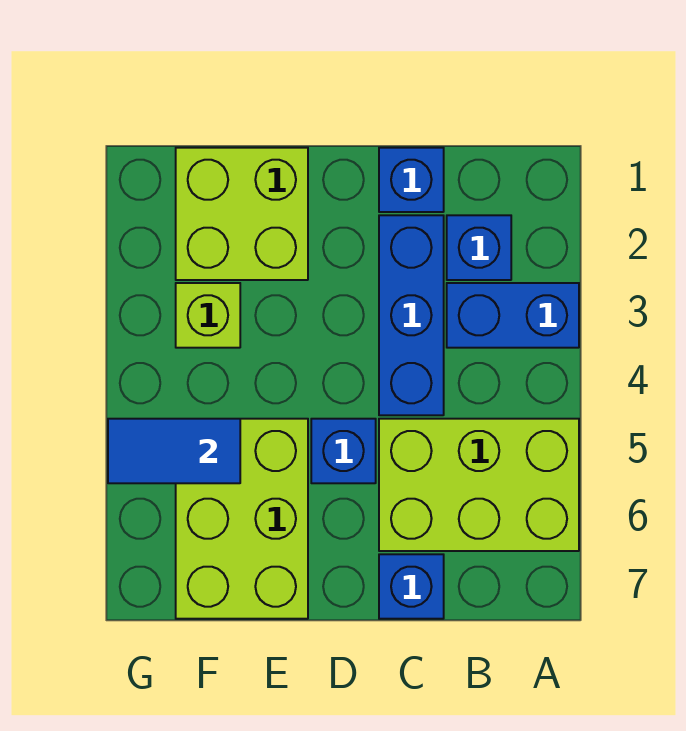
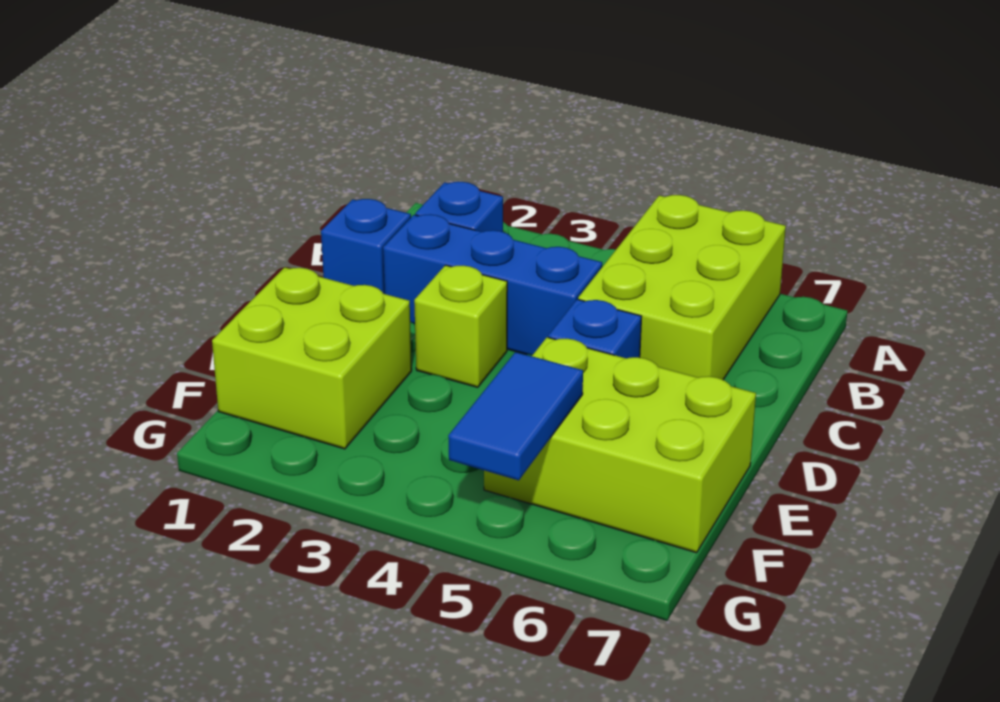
blue 1x2 brick [447,283,579,348] -> none
blue 1x1 brick [379,554,444,619] -> none
lime 1x1 brick [176,283,240,348] -> lime 1x1 brick moved to [414,265,507,387]

